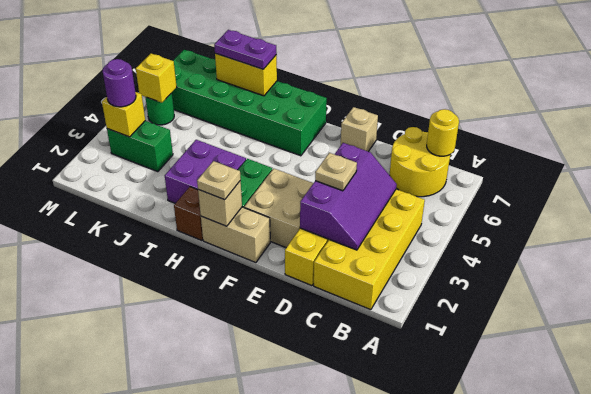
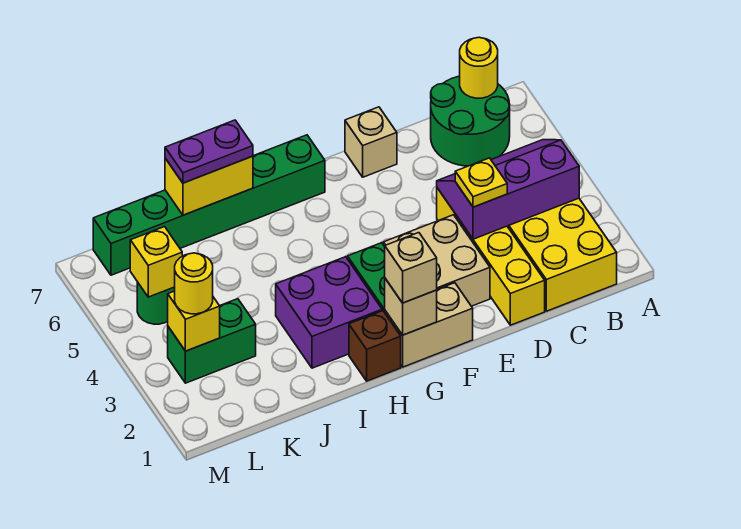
yellow 2x2 round brick [390,127,450,197] -> green 2x2 round brick [431,76,510,166]
purple 2x3 slope [300,143,397,250] -> purple 2x3 slope turned to [437,140,579,239]
tan 1x1 plate [315,153,357,191] -> yellow 1x1 plate [455,158,507,207]
tan 1x1 plate [197,161,241,200] -> tan 1x1 brick [385,233,437,303]
green 2x6 brick [172,50,327,156] -> green 1x6 brick [93,135,325,275]
purple 1x1 round brick [103,59,136,107] -> yellow 1x1 round brick [175,253,213,314]

